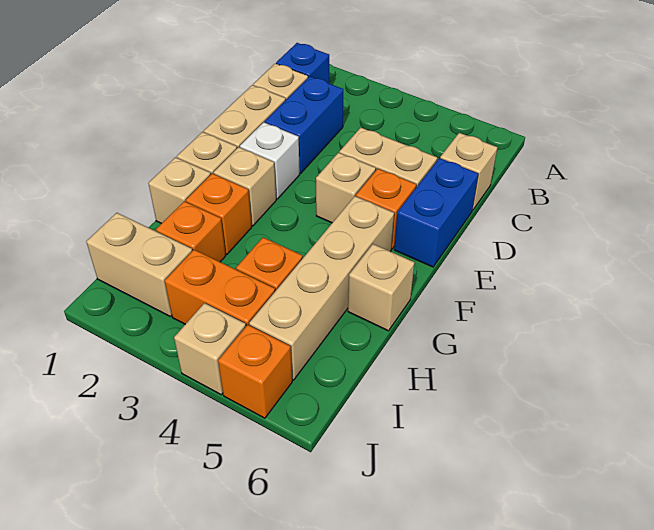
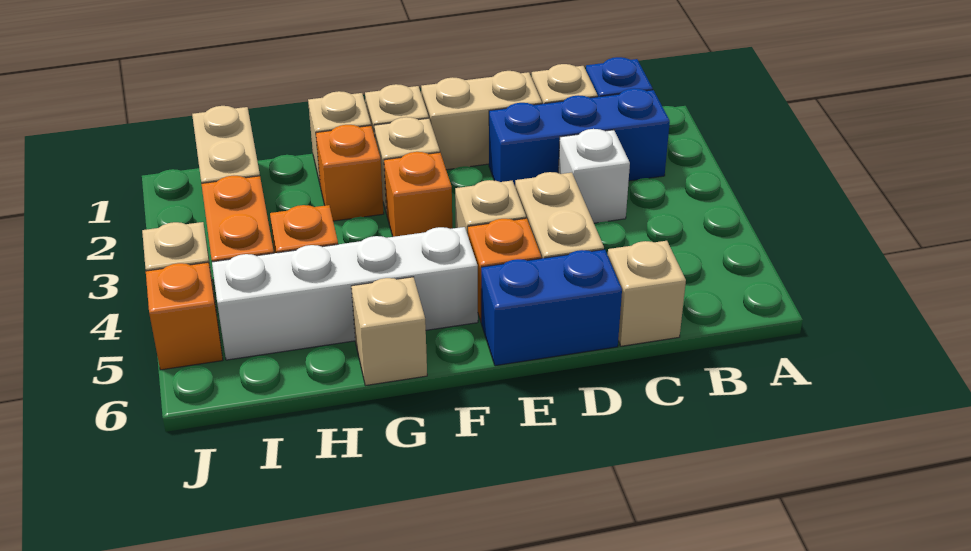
blue 1x2 brick [265,76,343,173] -> blue 1x3 brick [489,88,670,186]
white 1x1 brick [240,122,300,199] -> white 1x1 brick moved to [558,129,630,223]
tan 1x4 brick [249,196,394,380] -> white 1x4 brick [212,227,478,360]
orange 1x1 brick [156,201,226,262] -> orange 1x1 brick moved to [384,152,452,237]

